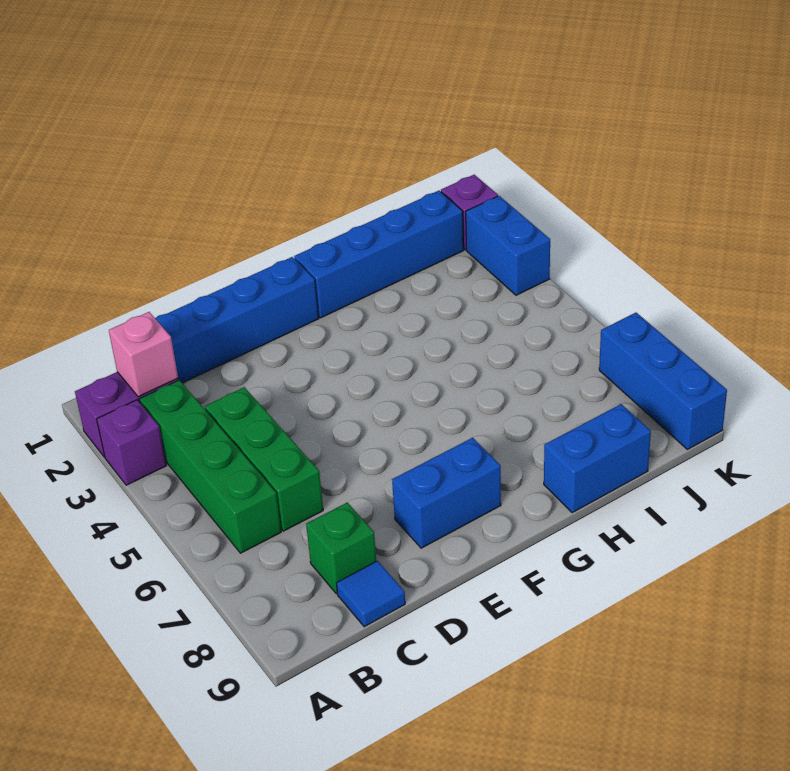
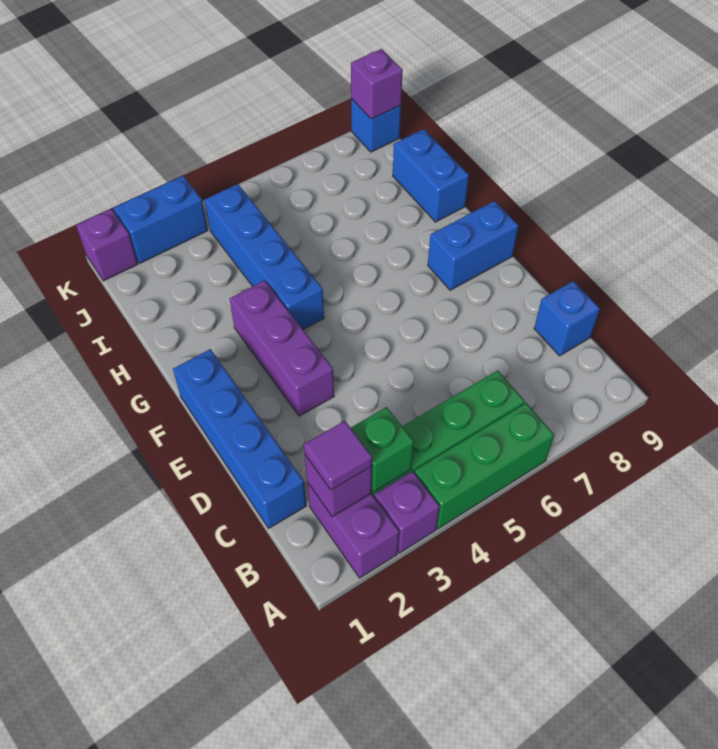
pink 1x1 brick [109,312,178,397] -> purple 1x1 brick [305,455,372,516]
none -> purple 1x1 tile [304,421,372,490]
green 1x3 brick [205,387,323,531] -> green 1x3 brick moved to [414,403,554,529]
green 1x1 brick [306,502,376,594] -> green 1x1 brick moved to [351,407,414,492]
blue 1x1 tile [336,561,405,627] -> blue 1x1 brick [534,281,600,356]
none -> purple 1x3 brick [229,280,334,416]
blue 1x2 brick [392,438,501,548] -> blue 1x2 brick turned to [428,201,519,290]
blue 1x4 brick [294,191,464,318] -> blue 1x4 brick moved to [205,184,324,330]
blue 1x3 brick [599,313,727,449] -> blue 1x1 brick [351,99,401,152]
none -> purple 1x1 brick [351,49,403,119]

